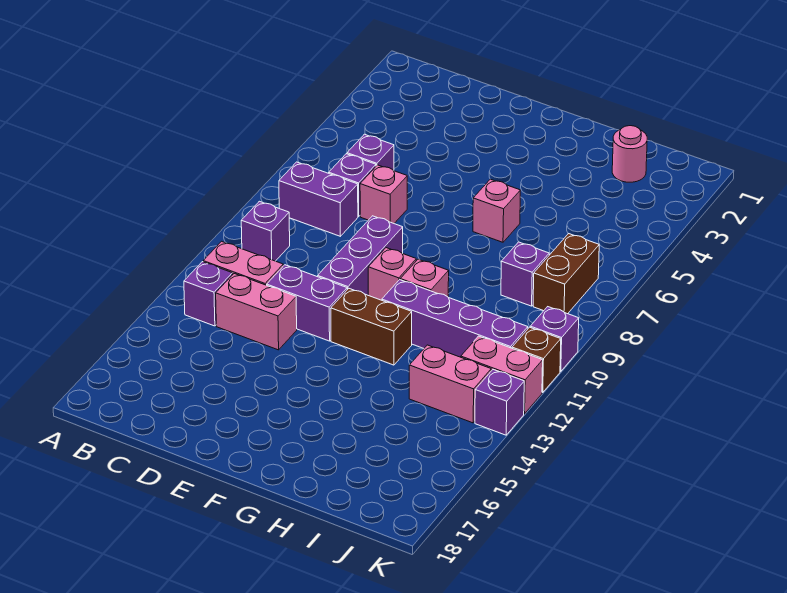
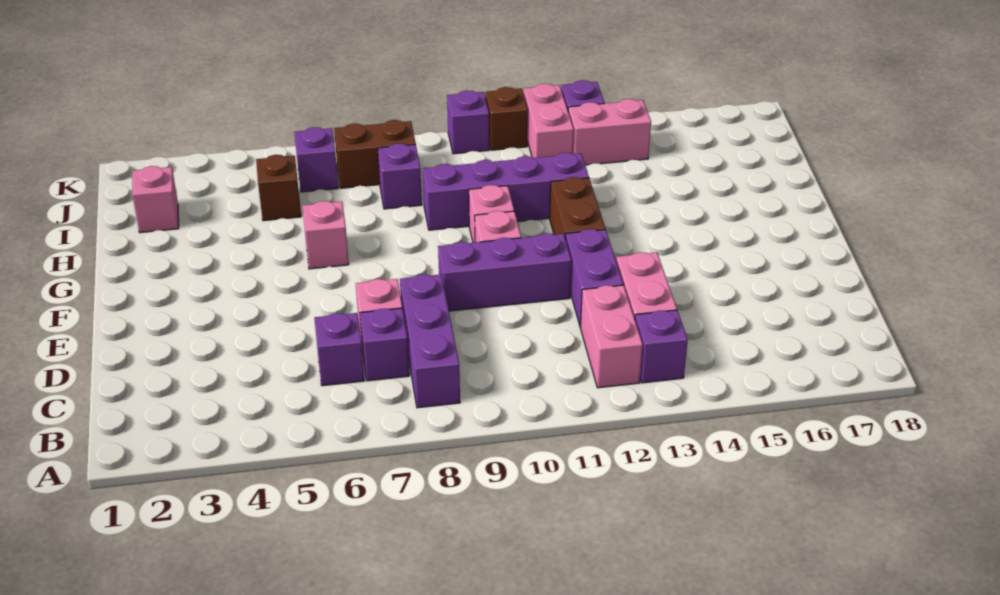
purple 1x2 brick [279,162,358,236] -> purple 1x3 brick [400,274,460,408]
purple 1x1 brick [241,201,290,261] -> purple 1x1 brick moved to [294,127,338,192]
purple 1x4 brick [382,280,528,357] -> purple 1x4 brick turned to [423,152,589,230]
pink 1x1 round brick [612,126,647,182] -> pink 1x1 brick [132,166,179,233]
none -> brown 1x1 brick [256,155,301,221]
pink 1x2 brick [409,345,491,423] -> pink 1x2 brick turned to [568,99,651,165]

